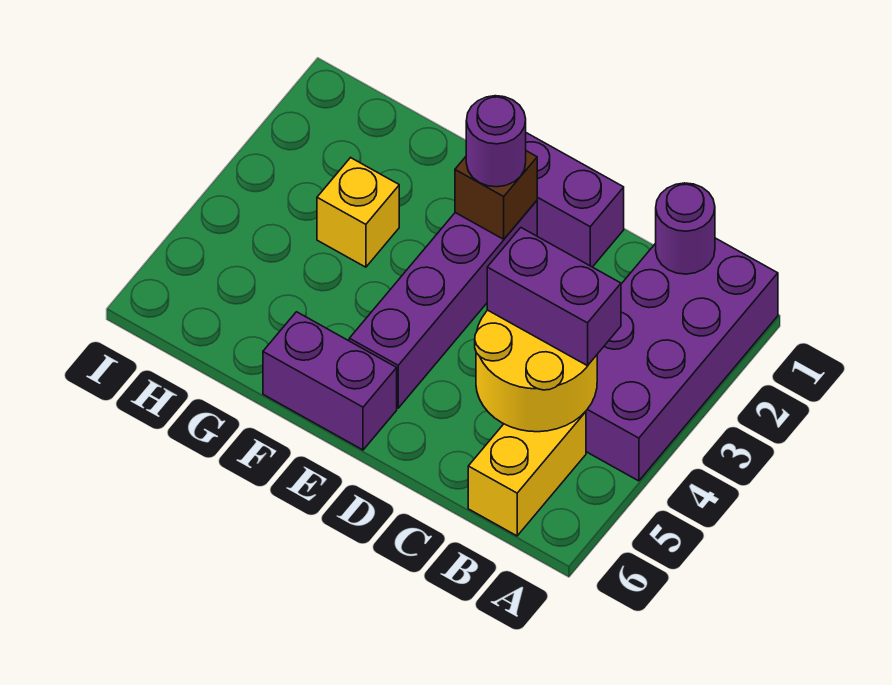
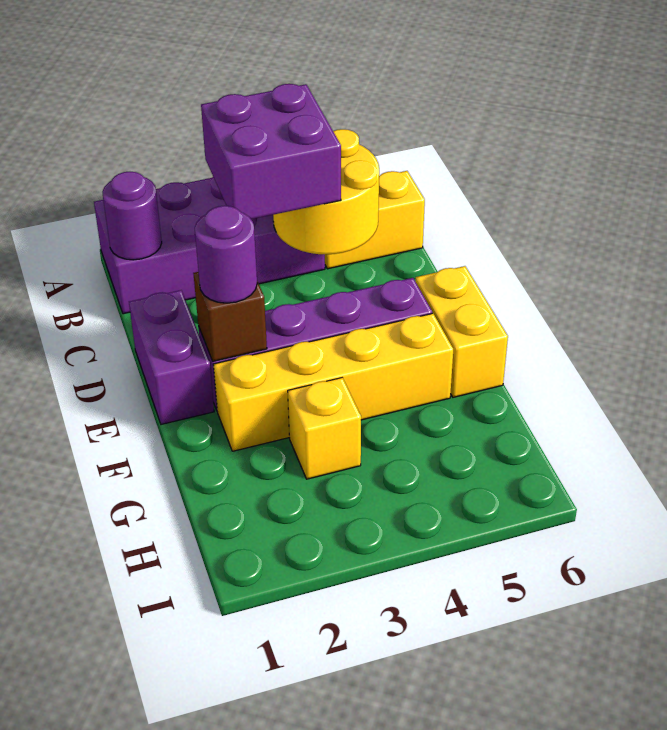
purple 1x2 brick [487,228,621,366] -> purple 2x2 brick [201,84,341,219]
purple 1x2 brick [263,312,397,450] -> yellow 1x2 brick [415,266,508,397]
none -> yellow 1x4 brick [213,313,453,451]

